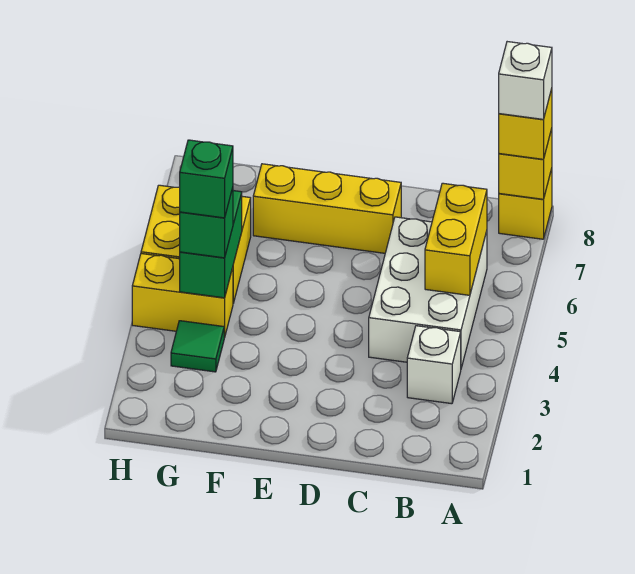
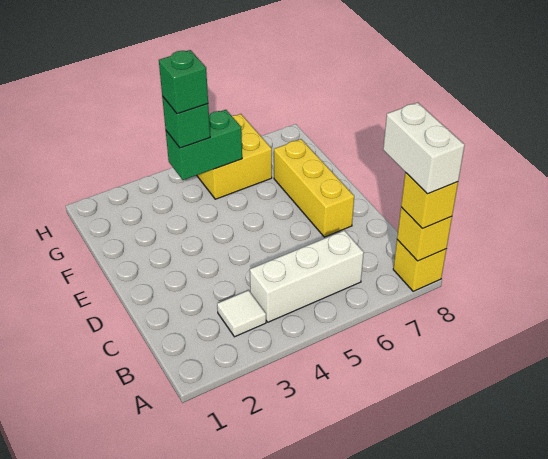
white 1x1 brick [499,42,552,120] -> white 1x2 brick [383,102,465,194]
white 1x1 brick [407,326,461,404] -> white 1x1 tile [217,290,266,337]
white 2x3 brick [369,217,487,368] -> white 1x3 brick [250,231,364,322]
yellow 1x2 brick [425,183,487,295] -> none
green 1x1 tile [171,321,224,372] -> none
yellow 1x2 brick [132,254,233,338] -> none

